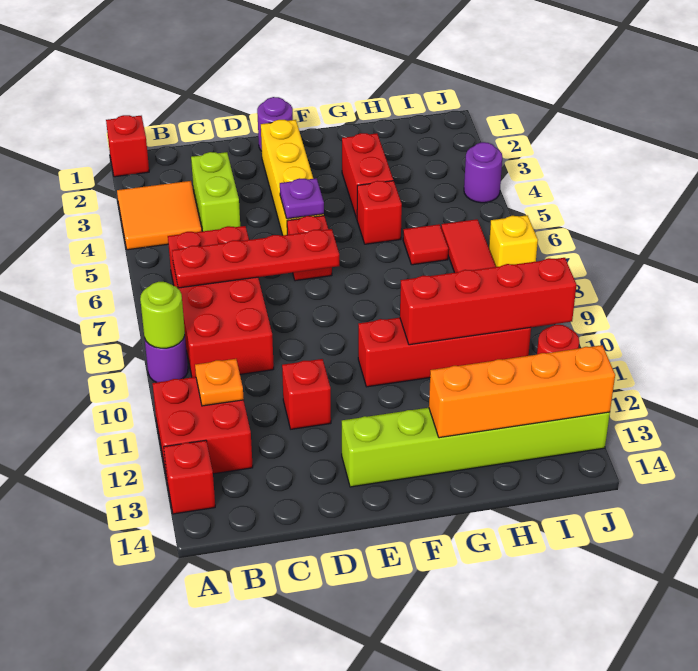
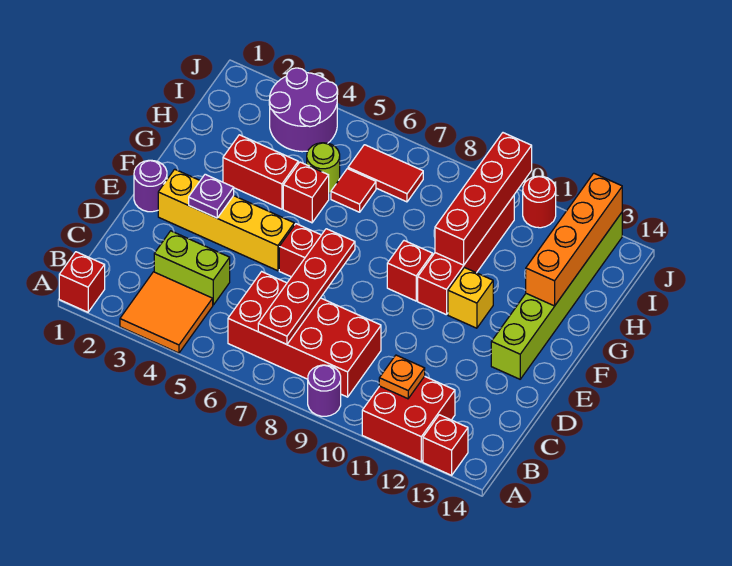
lime 1x1 round brick [140,282,185,348] -> lime 1x1 round brick moved to [307,143,340,193]
red 1x1 brick [282,359,331,429] -> red 1x1 brick moved to [387,241,433,301]
purple 1x1 plate [280,178,324,219] -> purple 1x1 plate moved to [189,174,234,218]
purple 1x1 round brick [464,142,502,203] -> purple 2x2 round brick [269,68,338,152]
yellow 1x1 brick [489,215,538,267] -> yellow 1x1 brick moved to [448,268,493,328]

